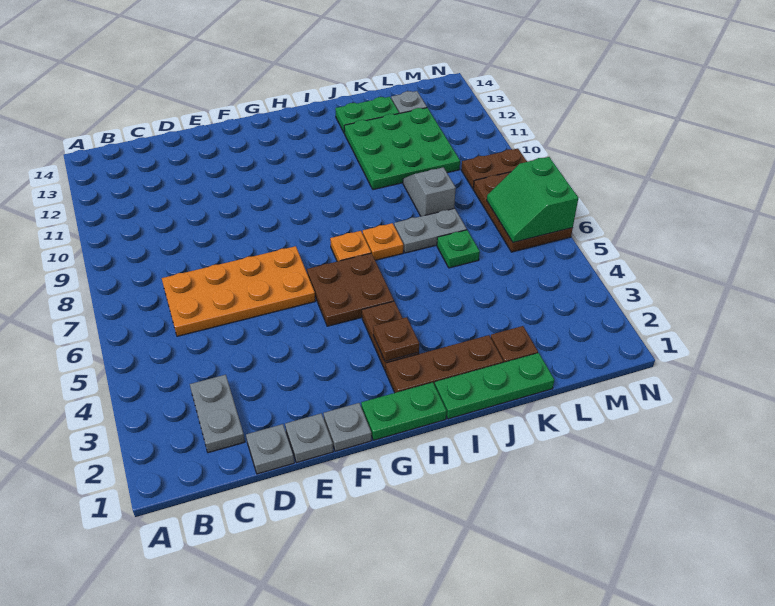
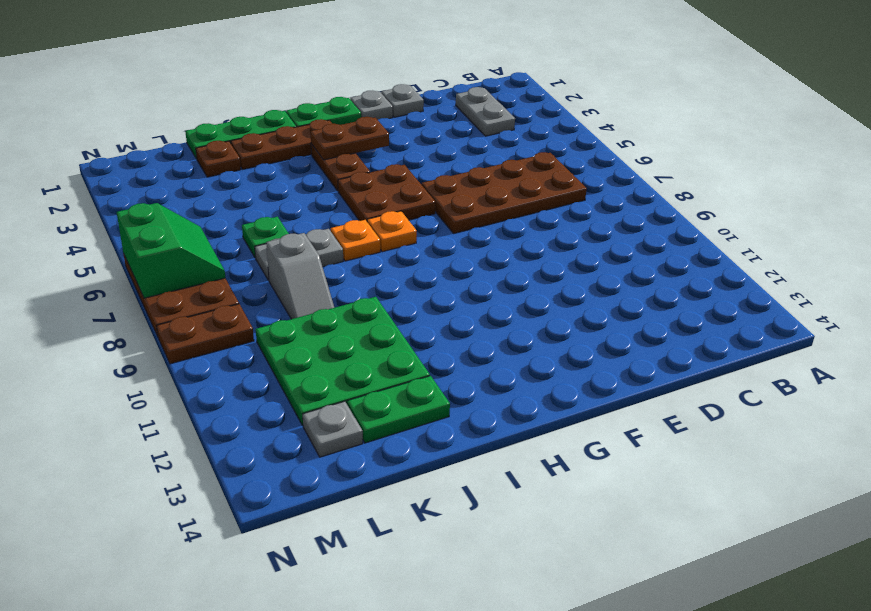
orange 2x4 plate [162,246,315,336] -> brown 2x4 plate [422,152,587,234]
grey 1x1 plate [246,424,294,474] -> none
brown 1x1 plate [373,317,419,361] -> brown 1x2 plate [311,117,389,160]

